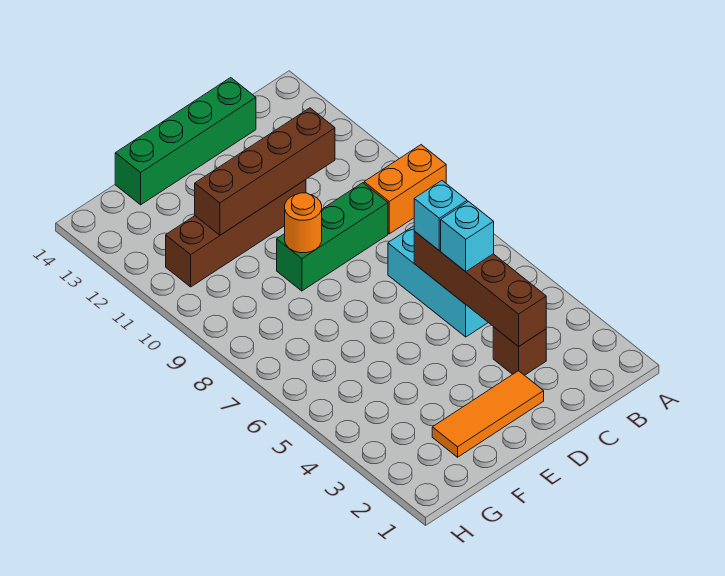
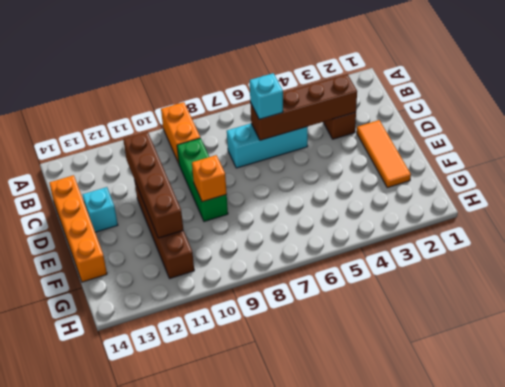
cyan 1x1 brick [441,201,494,272] -> cyan 1x1 brick moved to [82,187,118,232]
green 1x4 brick [115,78,256,205] -> orange 1x4 brick [49,175,107,282]
orange 1x1 round brick [285,193,322,253] -> orange 1x1 brick [192,155,227,202]

